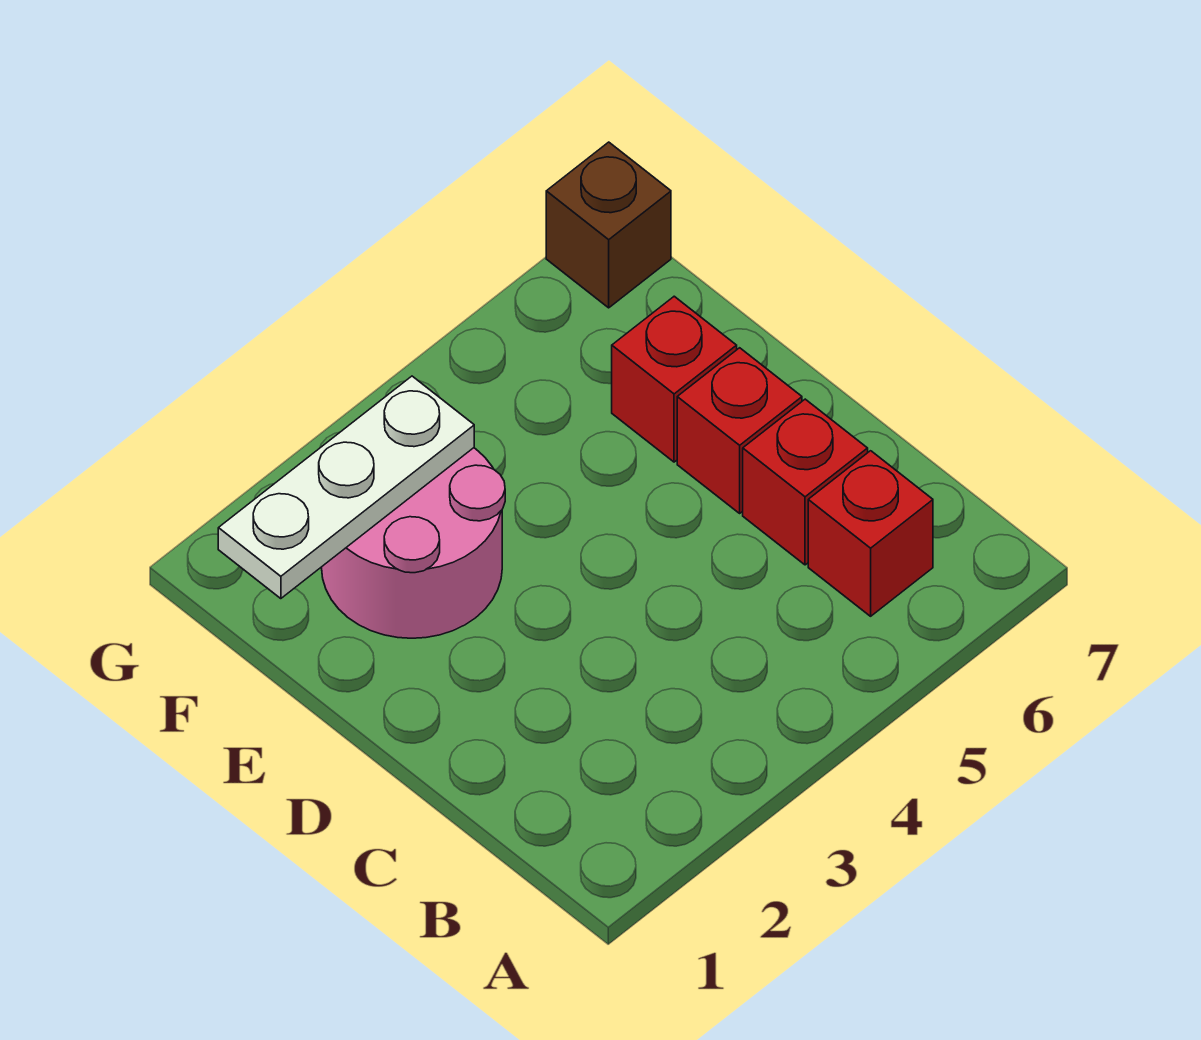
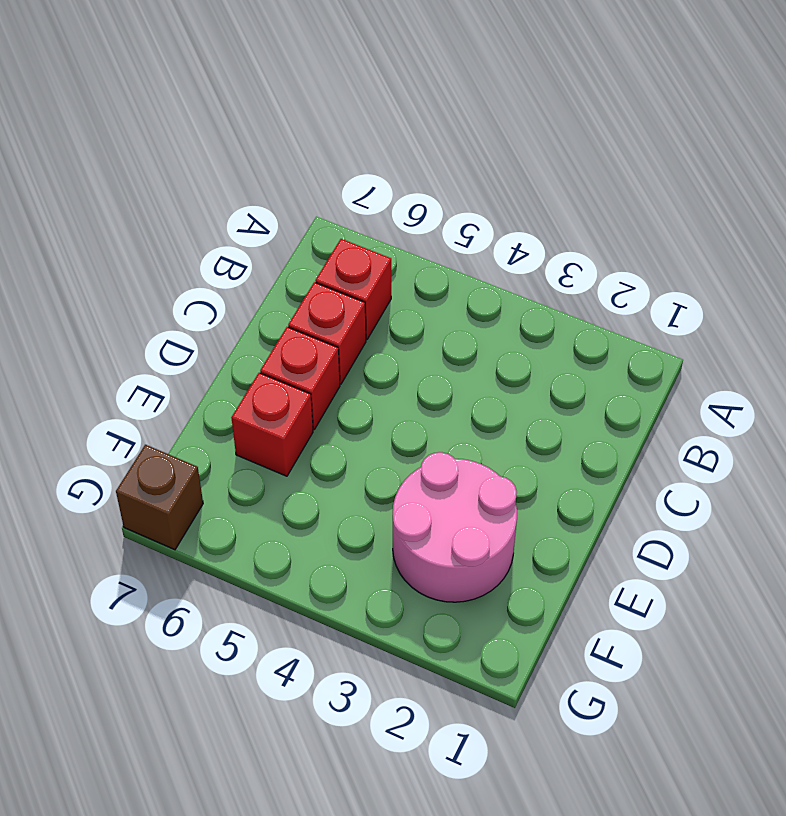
white 1x3 plate [218,376,474,599] -> none

